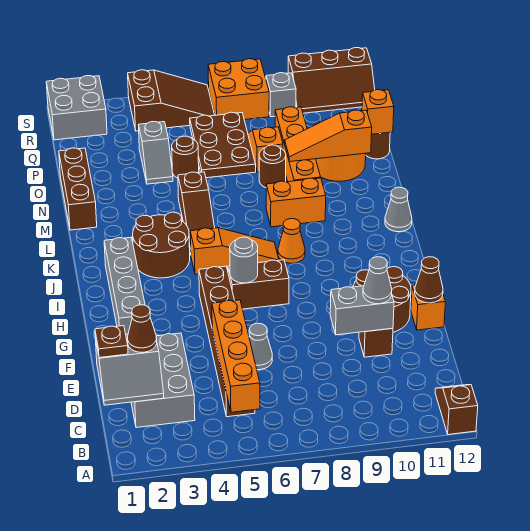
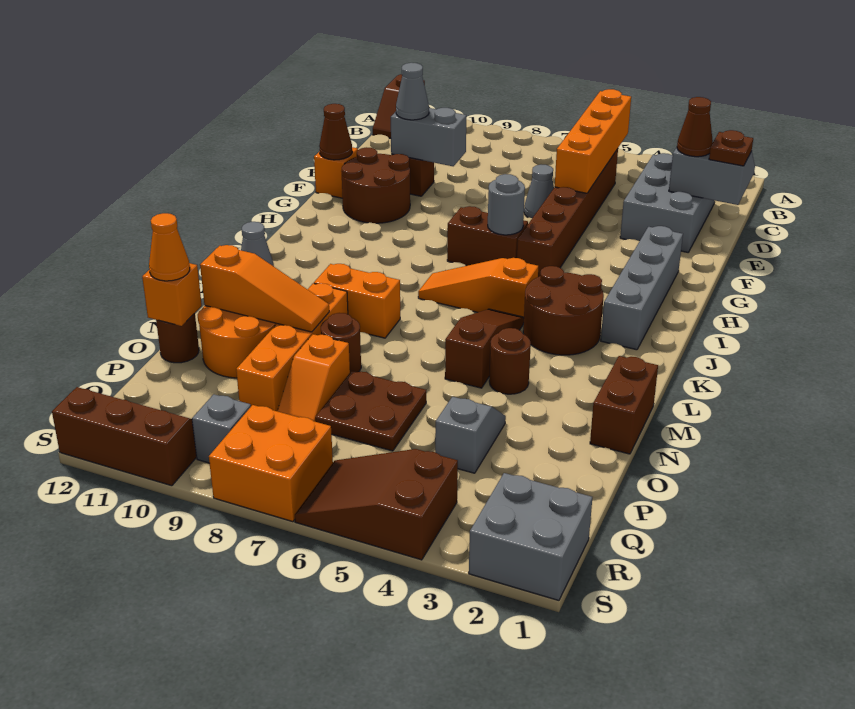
orange 1x1 cone [278,219,305,263] -> orange 1x1 cone moved to [149,213,190,281]
brown 1x3 brick [59,148,97,230] -> brown 1x2 brick [590,356,658,454]
brown 1x1 round brick [172,136,199,178] -> brown 1x1 round brick moved to [489,328,531,394]
brown 2x3 plate [190,112,256,178] -> brown 2x2 plate [315,371,426,451]

